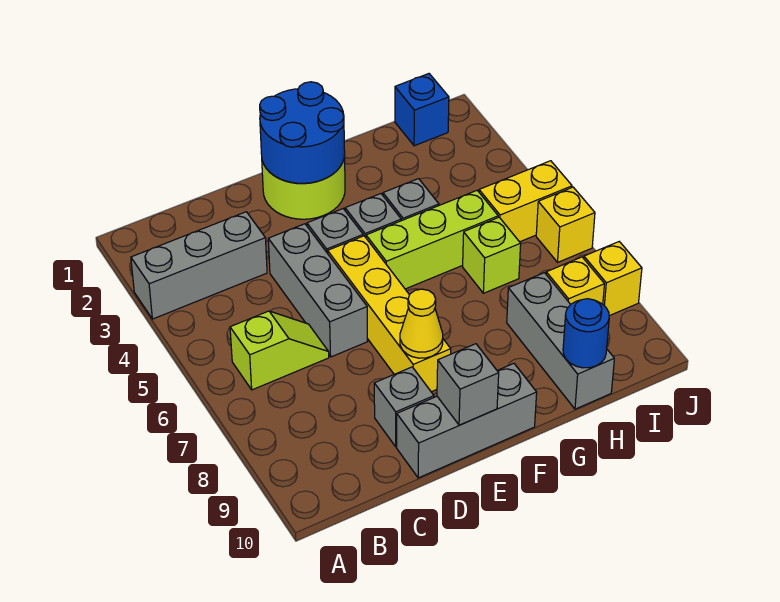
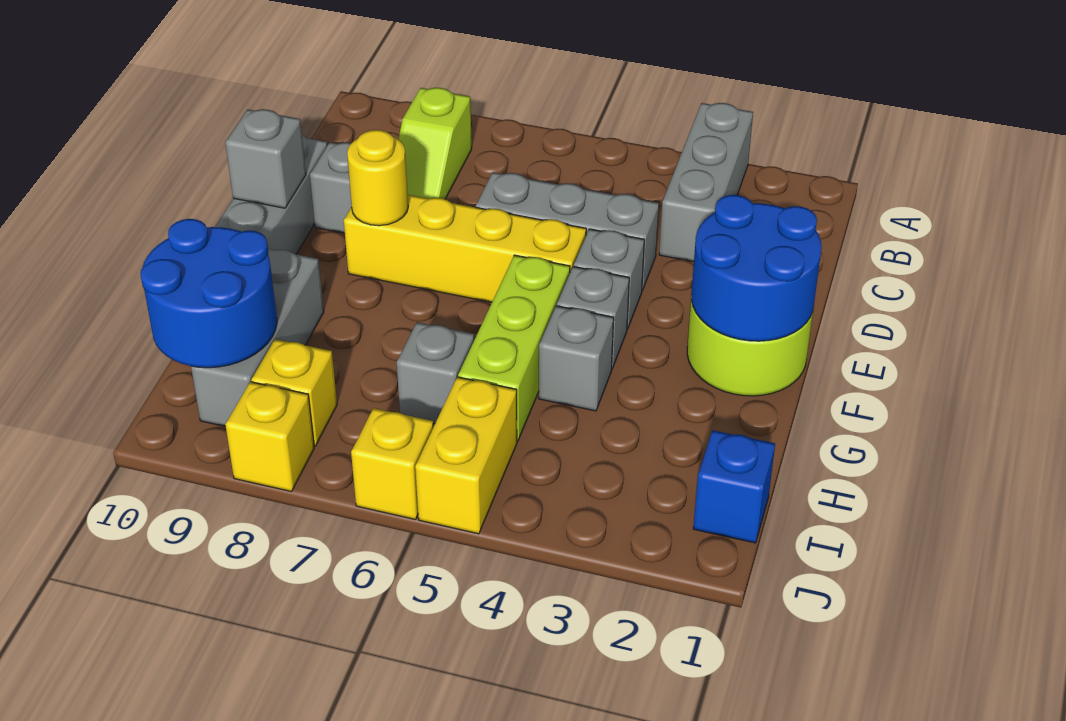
lime 1x2 slope [230,311,329,390] -> lime 1x2 slope moved to [398,88,472,199]
yellow 1x1 cone [400,289,443,358] -> yellow 1x1 round brick [347,130,408,226]
lime 1x1 brick [463,217,521,293] -> grey 1x1 brick [397,322,474,424]
grey 1x3 brick [507,273,614,409] -> grey 1x3 brick turned to [191,249,324,427]
blue 1x1 round brick [563,299,609,368] -> blue 2x2 round brick [141,219,277,368]

